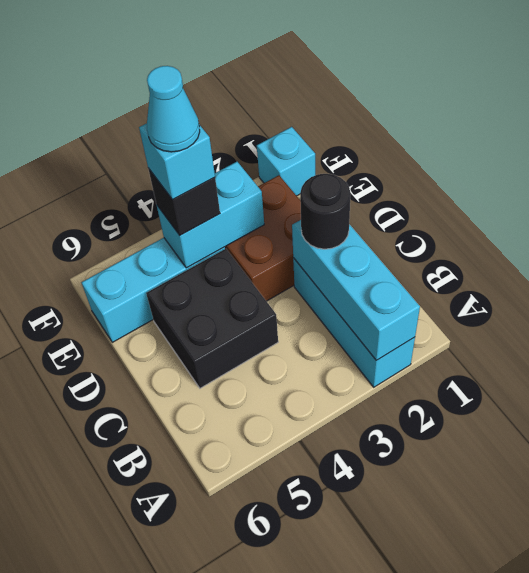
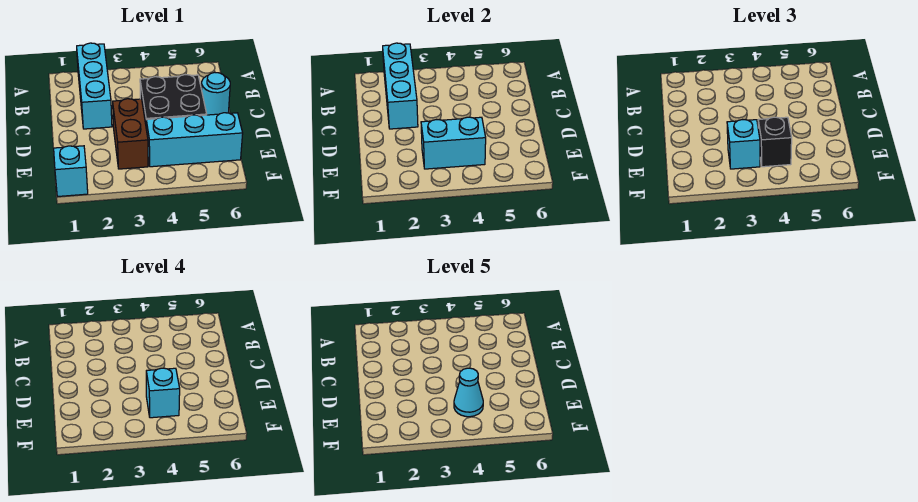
black 1x1 round brick [300,174,351,249] -> none
none -> cyan 1x1 round brick [202,73,230,115]
brown 2x2 brick [225,175,301,301] -> brown 1x2 brick [113,99,148,169]
none -> cyan 1x1 brick [727,120,760,169]

